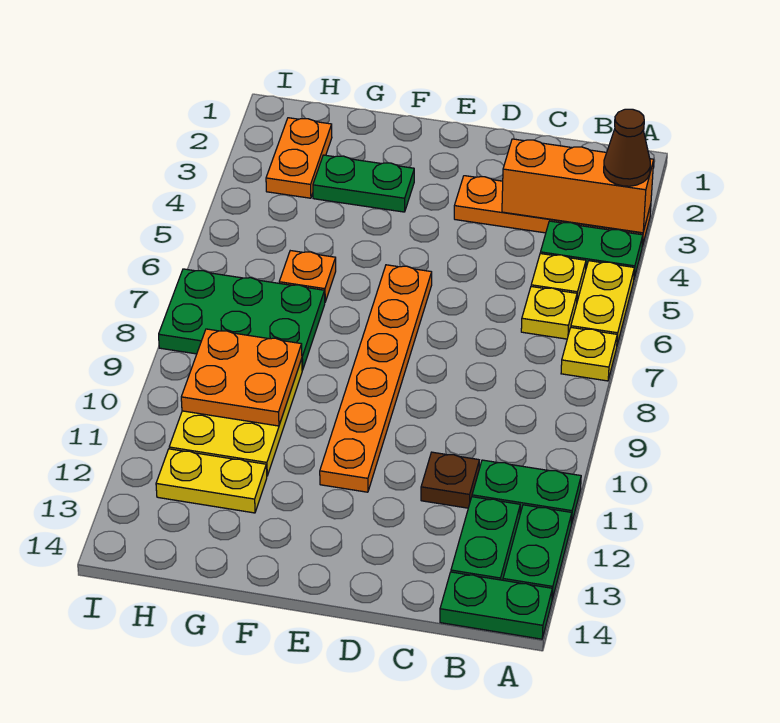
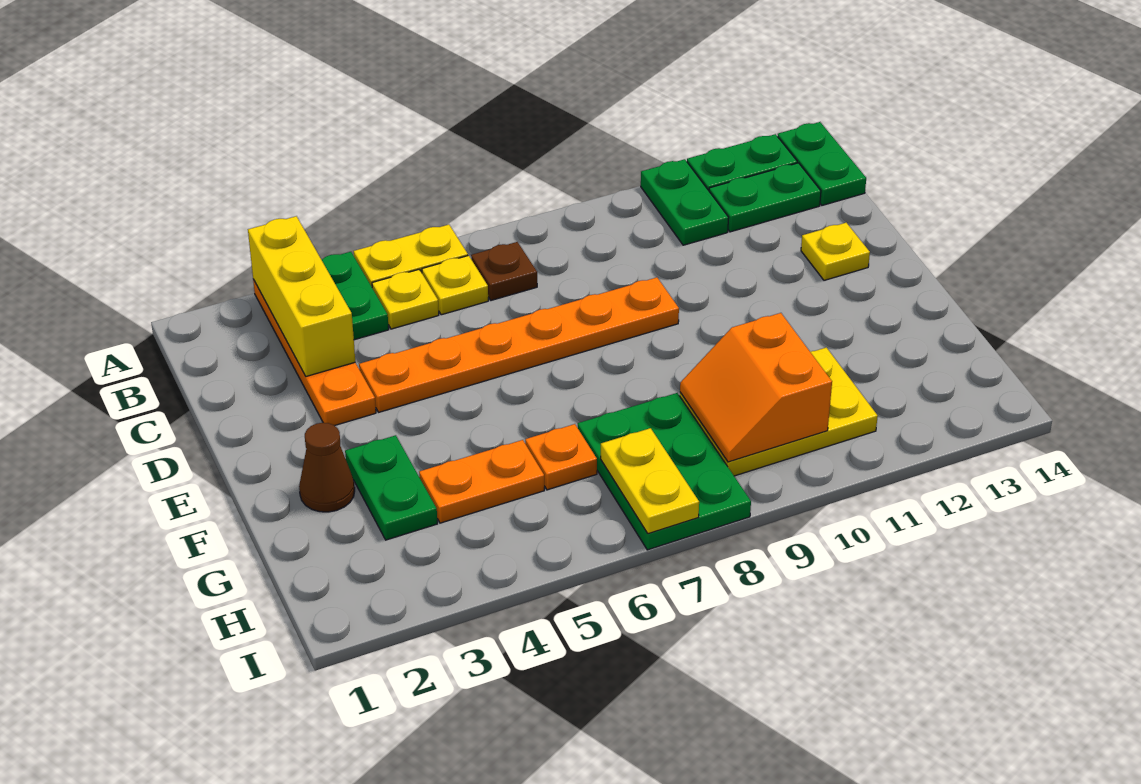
orange 1x3 brick [502,139,654,233] -> yellow 1x3 brick [248,216,355,376]
brown 1x1 cone [604,109,650,186] -> brown 1x1 cone moved to [299,423,355,512]
yellow 1x1 plate [561,327,617,381] -> yellow 1x1 plate moved to [801,223,870,280]
brown 1x1 plate [421,452,479,508] -> brown 1x1 plate moved to [471,242,537,300]
orange 1x6 plate [320,265,432,492] -> orange 1x6 plate moved to [359,277,679,412]
orange 2x2 plate [181,329,302,426] -> orange 2x2 slope [680,313,832,462]
yellow 1x2 plate [156,449,267,513] -> yellow 1x2 plate moved to [601,428,699,534]
orange 1x2 plate [266,118,332,198] -> orange 1x2 plate moved to [419,440,544,523]

